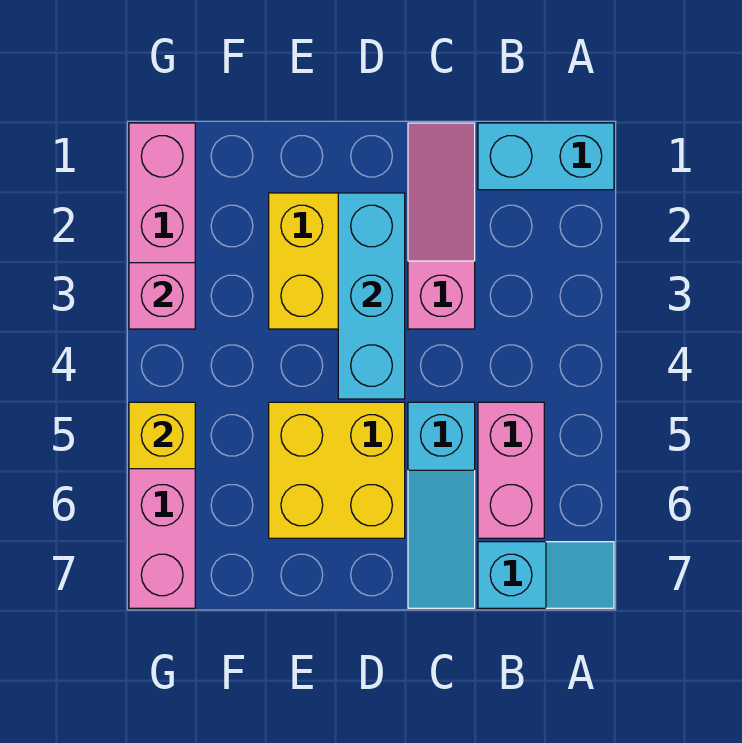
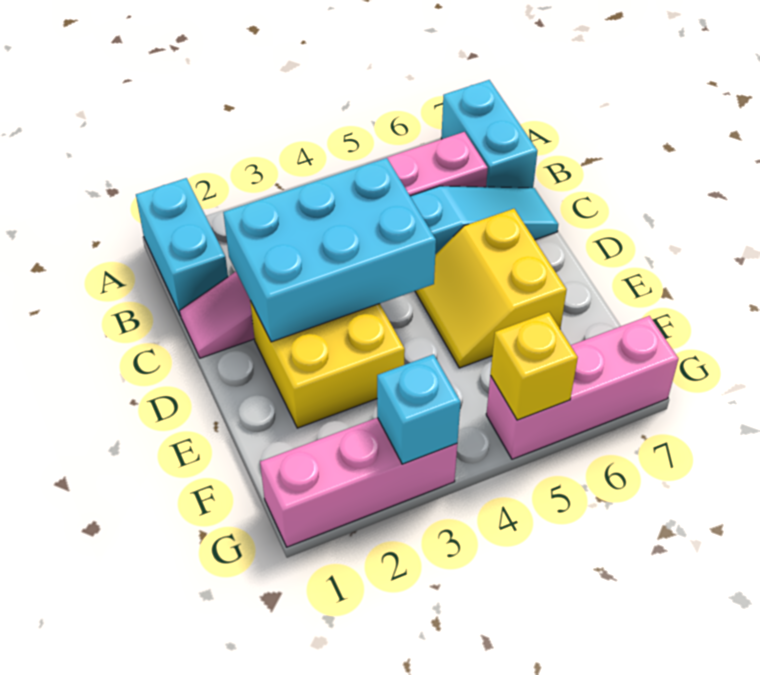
cyan 1x2 slope [478,542,614,608] -> cyan 1x2 brick [441,80,537,188]
cyan 1x3 brick [338,193,405,399] -> cyan 2x3 brick [223,158,436,342]
yellow 2x2 brick [269,402,405,538] -> yellow 2x2 slope [415,209,567,368]
pink 1x1 brick [129,263,195,329] -> cyan 1x1 brick [377,354,461,464]

